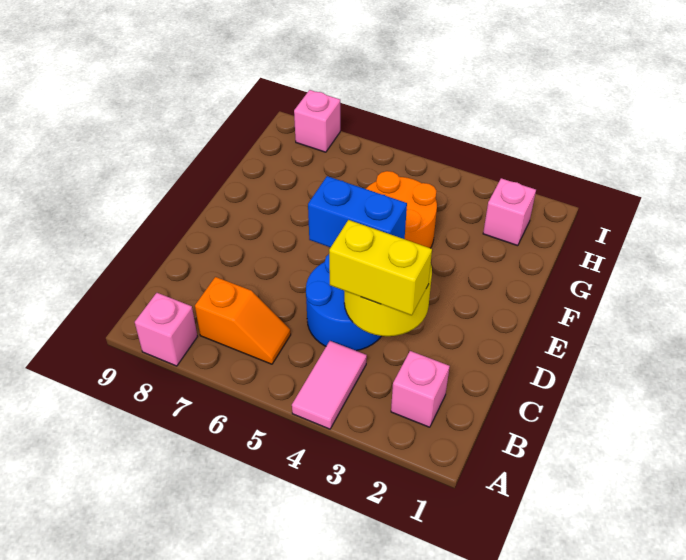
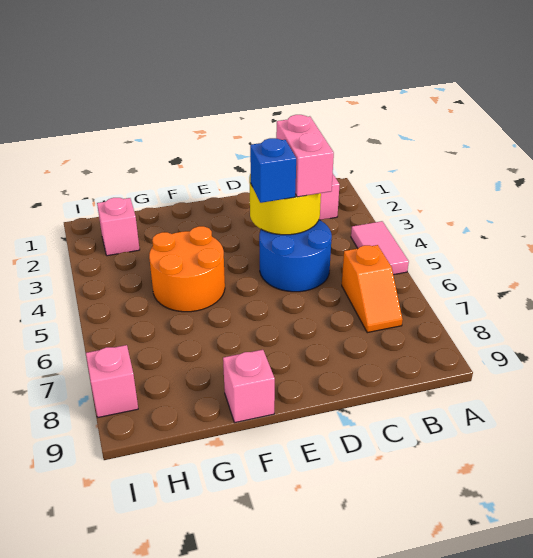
pink 1x2 tile [292,341,367,429] -> pink 1x2 tile turned to [351,221,409,275]
pink 1x1 brick [135,293,197,366] -> pink 1x1 brick moved to [223,350,275,423]
orange 1x2 slope [195,277,291,364] -> orange 1x2 slope turned to [342,245,403,333]
yellow 1x2 brick [329,220,432,315] -> pink 1x2 brick [276,115,334,197]
blue 1x2 brick [308,176,407,247] -> blue 1x1 brick [250,138,296,203]

